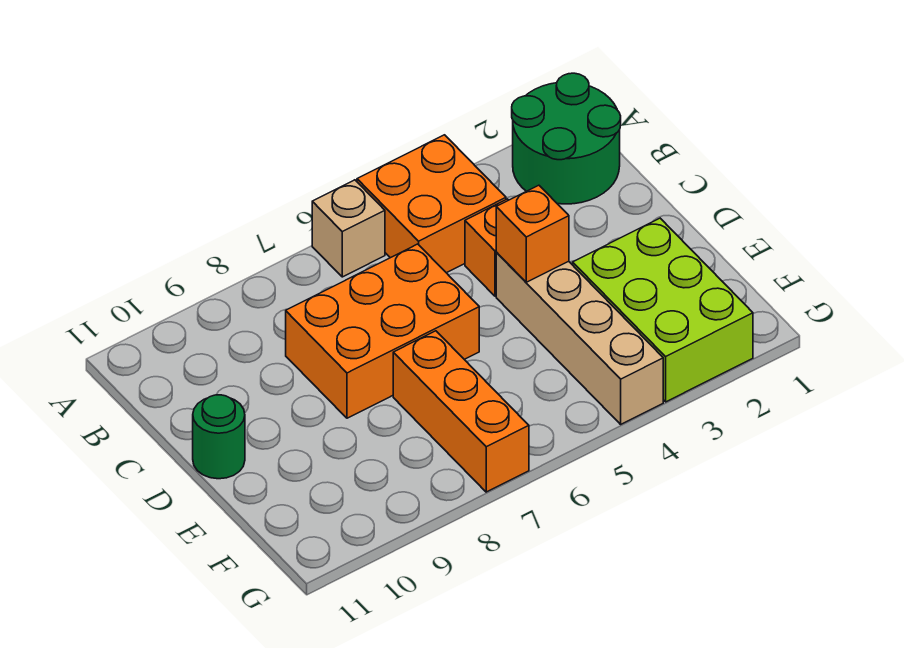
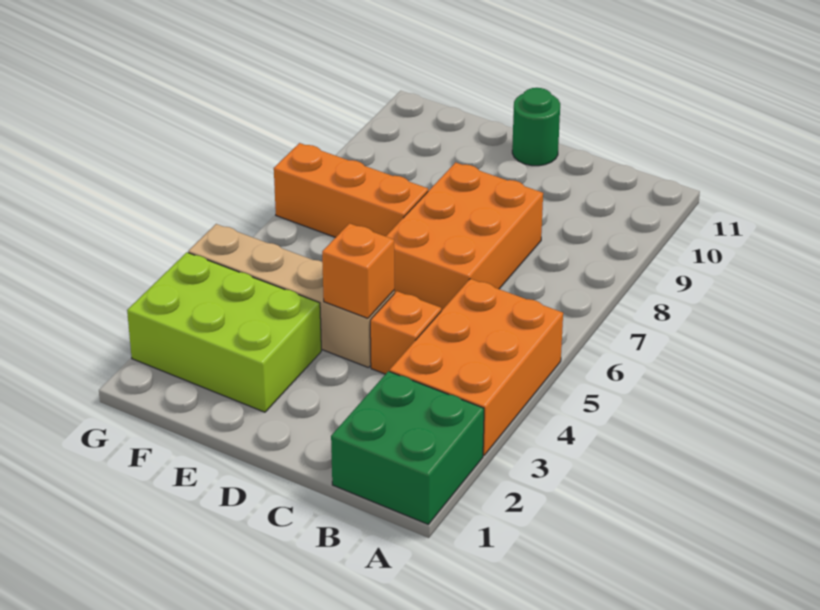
green 2x2 round brick [512,73,621,204] -> green 2x2 brick [331,371,484,524]
orange 2x2 brick [357,135,506,273] -> orange 2x3 brick [390,279,563,456]
tan 1x1 brick [312,180,385,277] -> none

